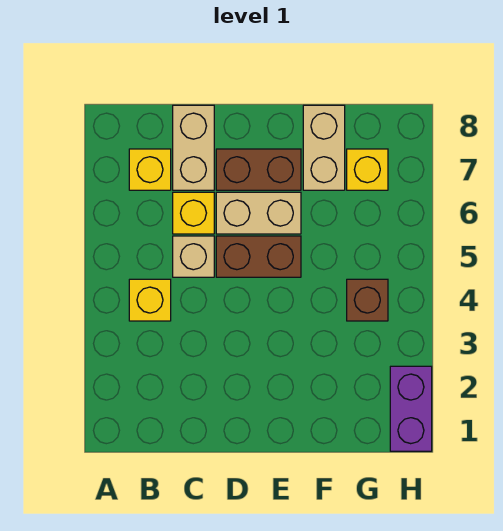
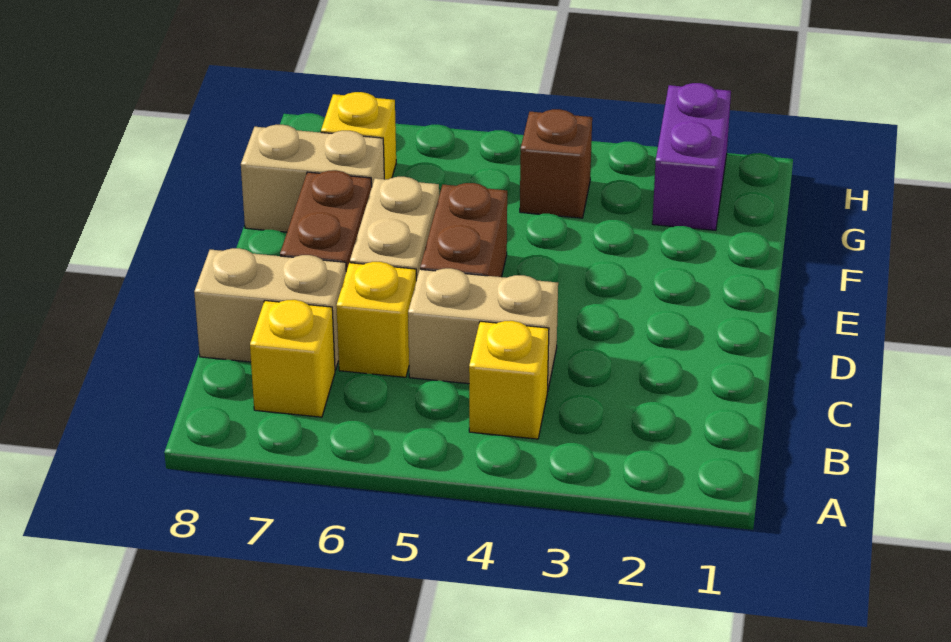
tan 1x1 brick [173,236,214,277] -> tan 1x2 brick [408,268,558,389]
purple 1x2 brick [390,366,432,451] -> purple 1x2 brick turned to [652,83,731,230]

